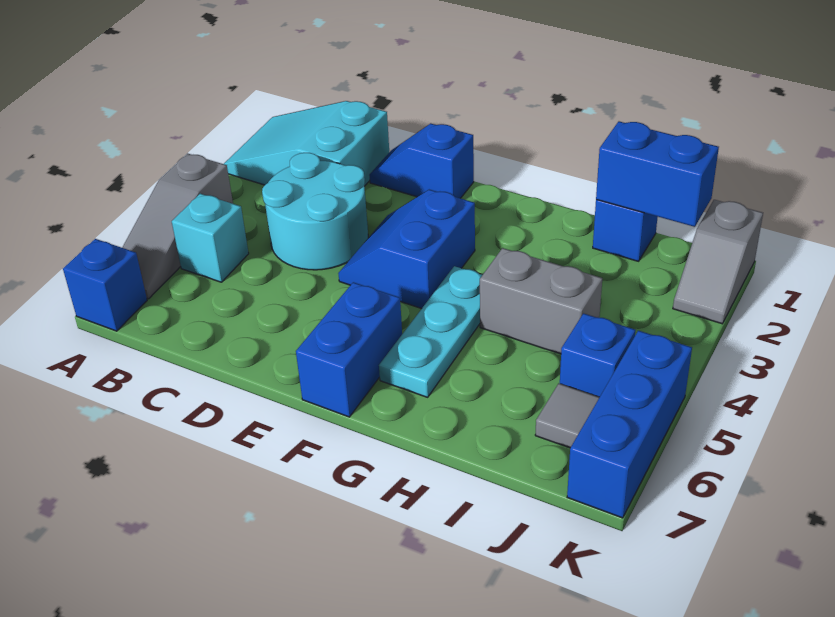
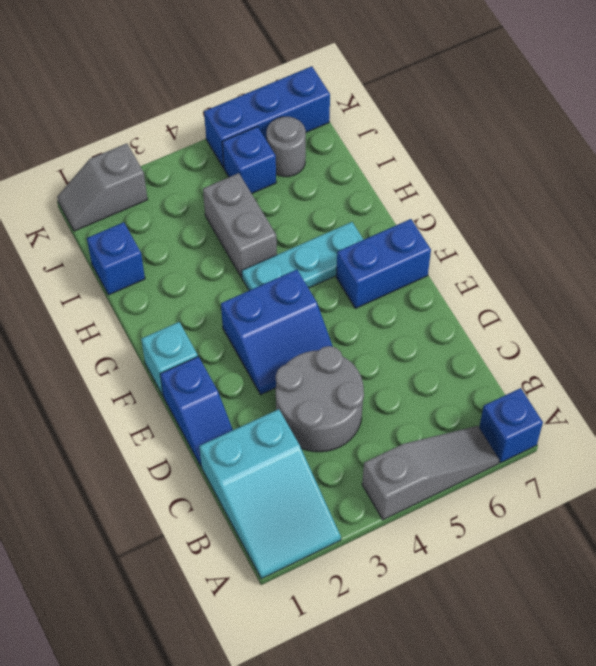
cyan 1x1 brick [172,194,249,282] -> cyan 1x1 brick moved to [141,322,198,395]
cyan 2x2 round brick [262,153,368,270] -> grey 2x2 round brick [276,346,364,452]
blue 1x2 brick [596,121,719,227] -> none
grey 1x1 tile [535,383,600,448] -> grey 1x1 round brick [267,117,306,177]
grey 1x2 slope [673,200,763,324] -> grey 1x2 slope turned to [57,143,148,231]

